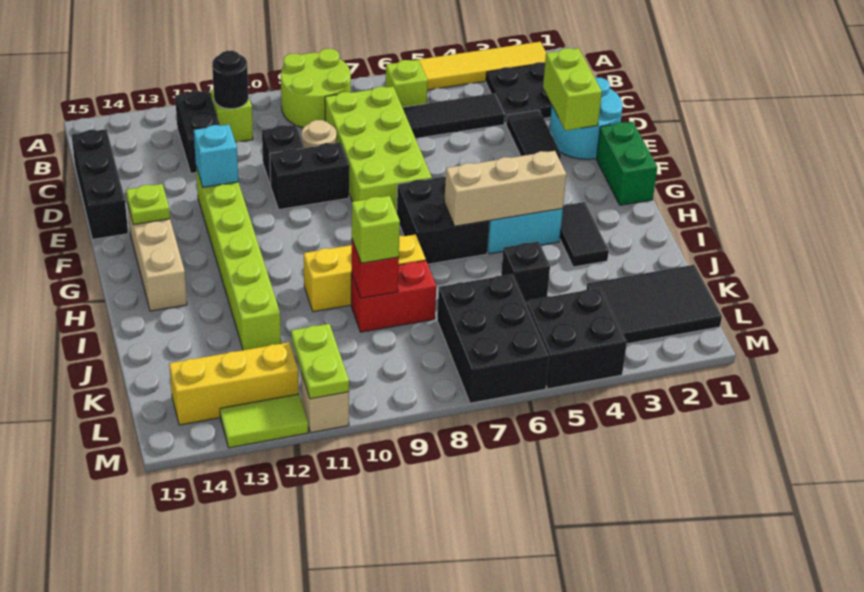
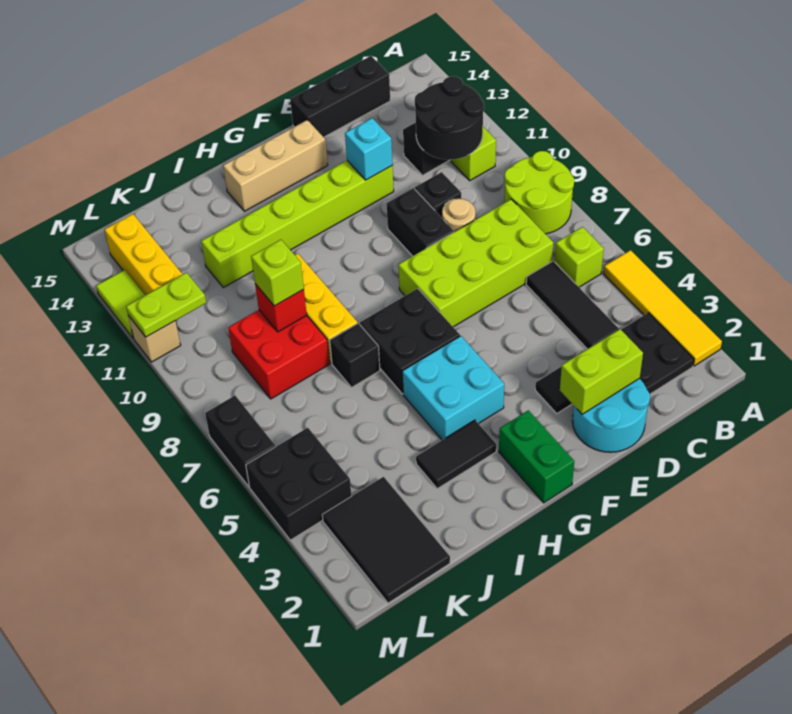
black 1x1 round brick [212,51,249,109] -> black 2x2 round brick [415,76,484,160]
green 1x2 brick [596,122,657,205] -> green 1x2 brick turned to [499,410,574,503]
lime 1x1 plate [126,184,170,225] -> none
tan 1x3 brick [444,151,566,226] -> none
black 1x1 brick [501,242,550,303] -> black 1x1 brick moved to [330,323,380,387]
red 1x2 brick [351,260,436,332] -> red 2x2 brick [228,310,330,399]
black 2x3 brick [437,274,549,403] -> black 1x2 brick [205,396,275,487]

